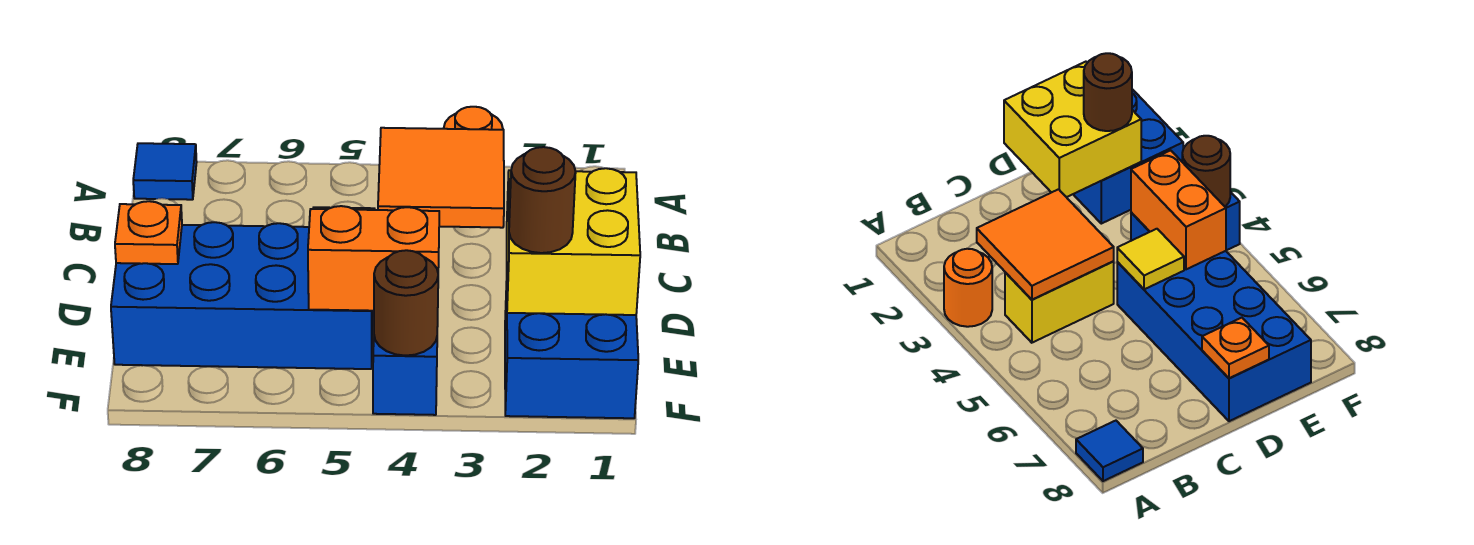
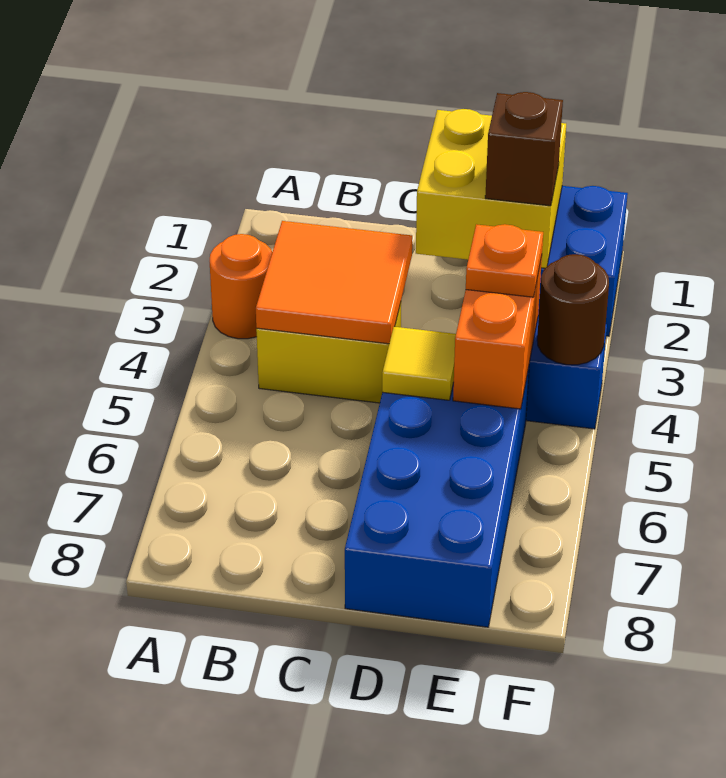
blue 1x1 tile [133,143,197,200] -> none
orange 1x1 plate [115,201,182,264] -> orange 1x1 plate moved to [466,224,543,297]
brown 1x1 round brick [509,147,576,253] -> brown 1x1 brick [485,92,563,206]

